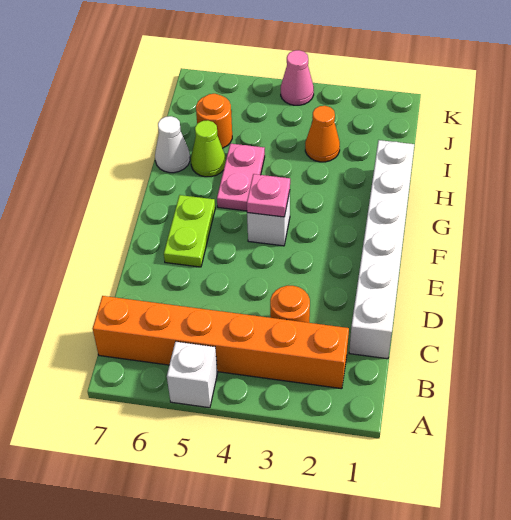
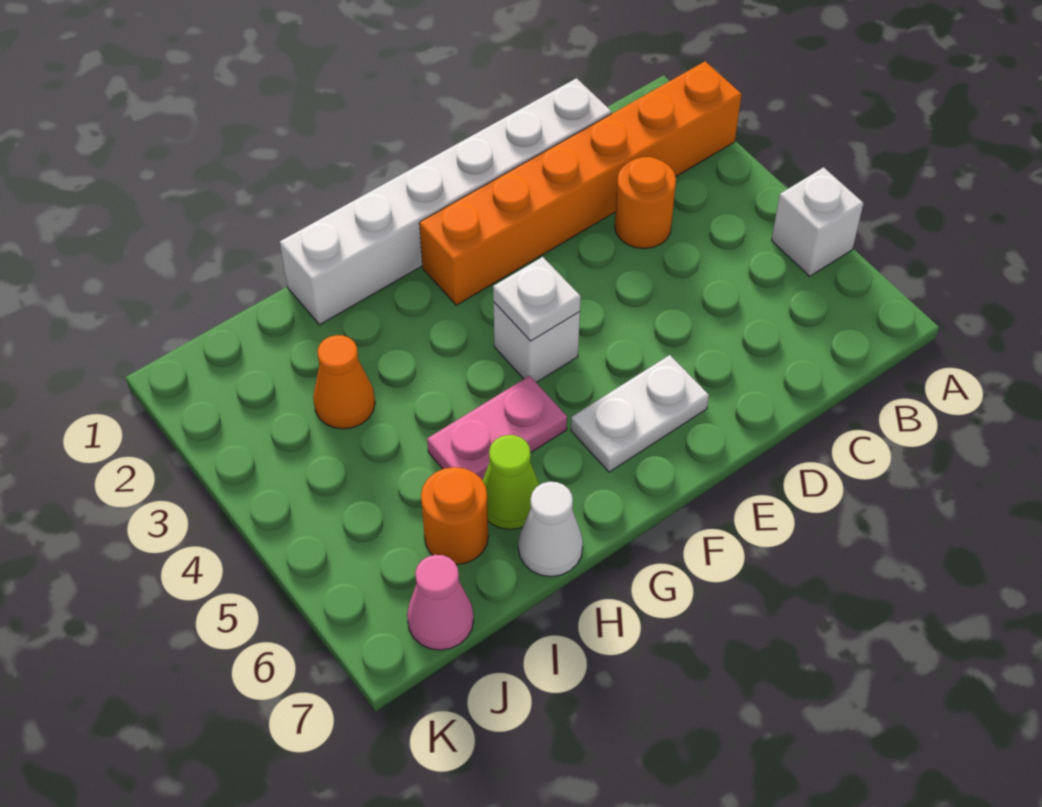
orange 1x6 brick [93,296,349,389] -> orange 1x6 brick turned to [419,61,742,305]
lime 1x2 plate [164,195,215,267] -> white 1x2 plate [571,355,709,472]
pink 1x1 plate [247,174,290,217] -> white 1x1 plate [493,257,581,341]
pink 1x1 cone [281,50,314,105] -> pink 1x1 cone moved to [407,555,473,650]

